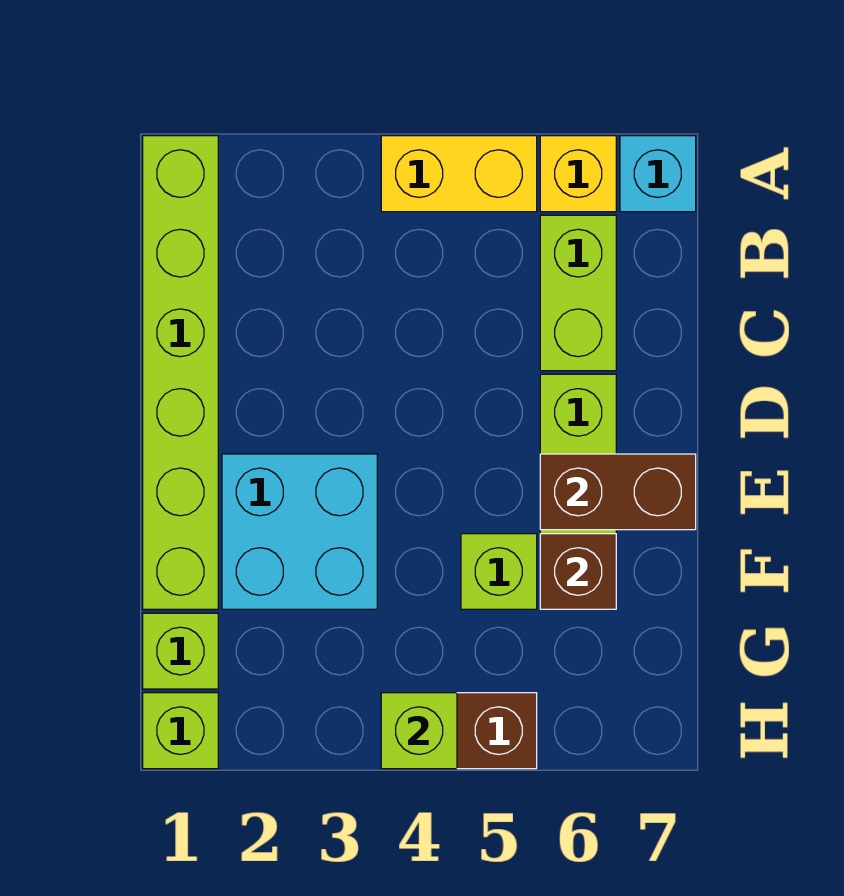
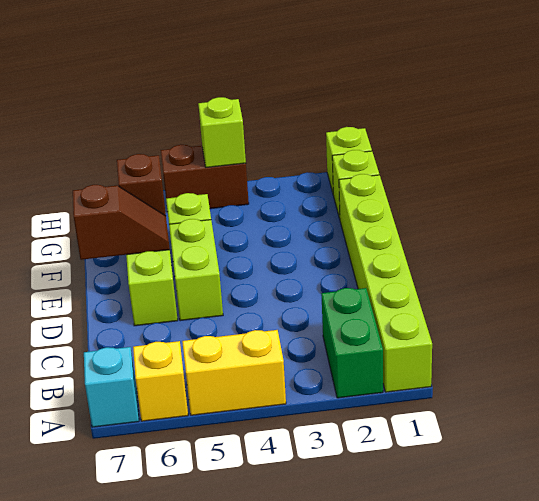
none -> green 1x2 brick [321,288,383,398]
lime 1x2 brick [540,215,616,371] -> lime 1x2 brick moved to [169,219,223,321]
cyan 2x2 brick [222,454,377,609] -> none
brown 1x2 brick [540,454,696,530] -> brown 1x2 slope [73,185,170,260]

